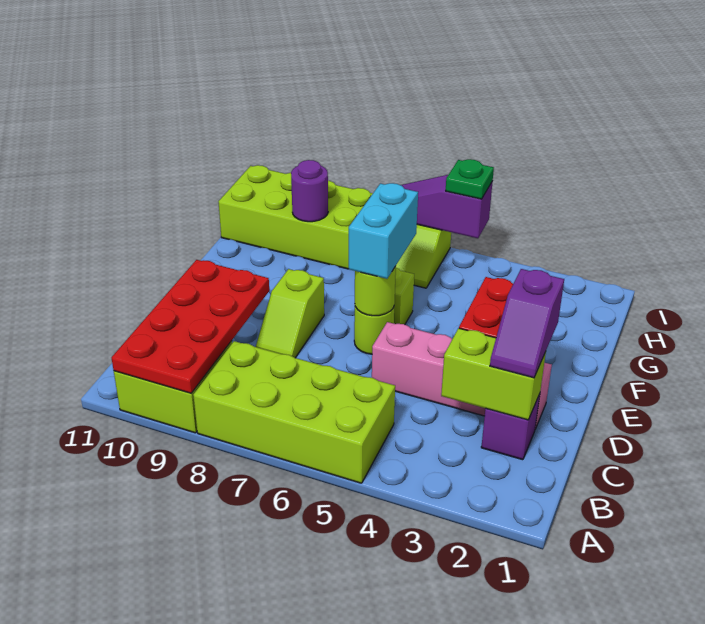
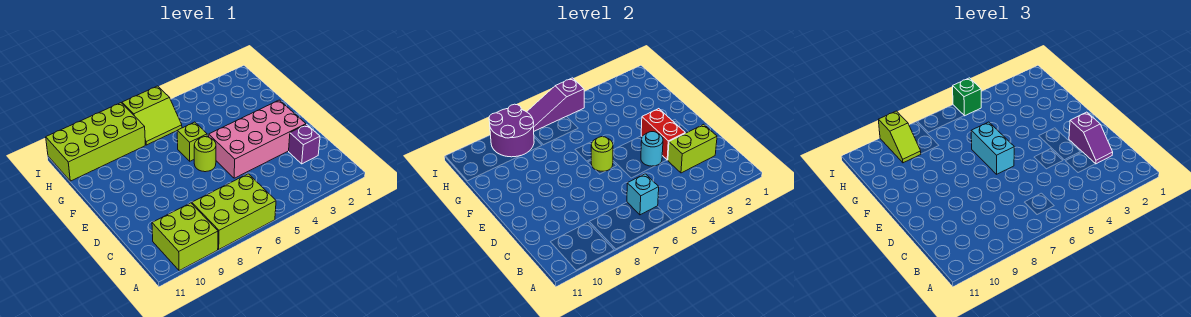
lime 2x4 brick [193,341,395,483] -> lime 2x3 brick [192,174,276,249]
red 2x4 plate [112,260,269,393] -> none
none -> cyan 1x1 brick [627,174,659,215]
pink 1x4 brick [372,322,552,429] -> pink 2x4 brick [209,100,306,178]
none -> cyan 1x1 round brick [641,132,663,166]
lime 1x2 slope [256,269,324,358] -> lime 1x2 slope moved to [878,111,921,163]
purple 1x1 round brick [291,160,328,222] -> purple 2x2 round brick [489,104,534,157]
green 1x1 plate [446,159,494,199] -> green 1x1 brick [953,78,981,116]

